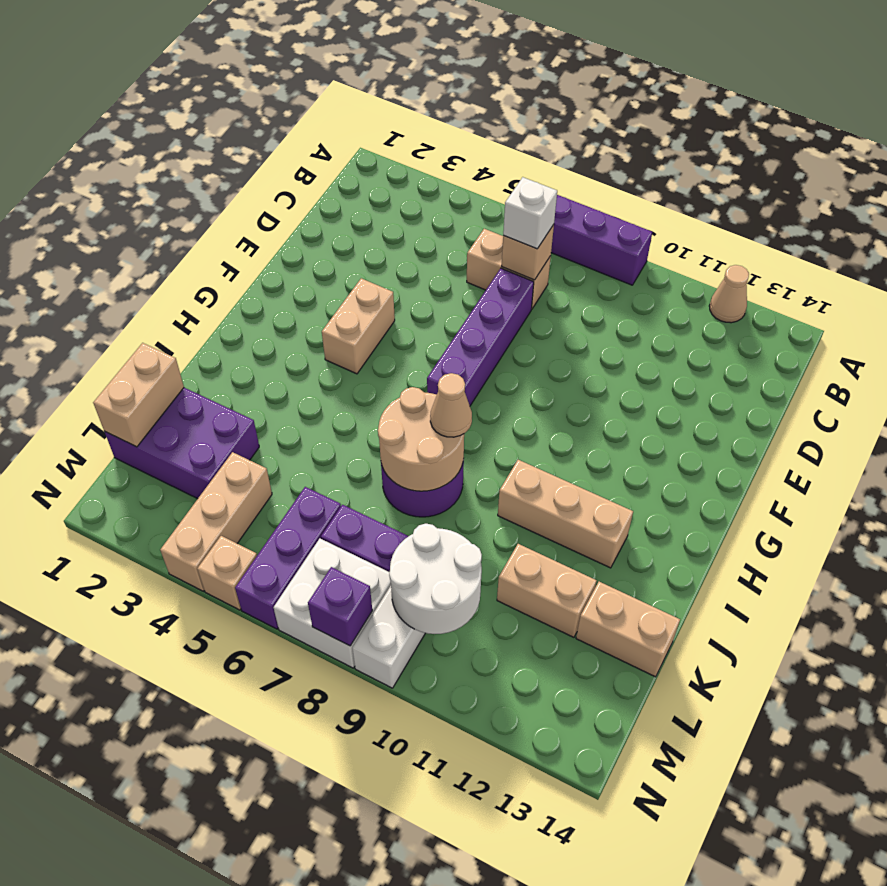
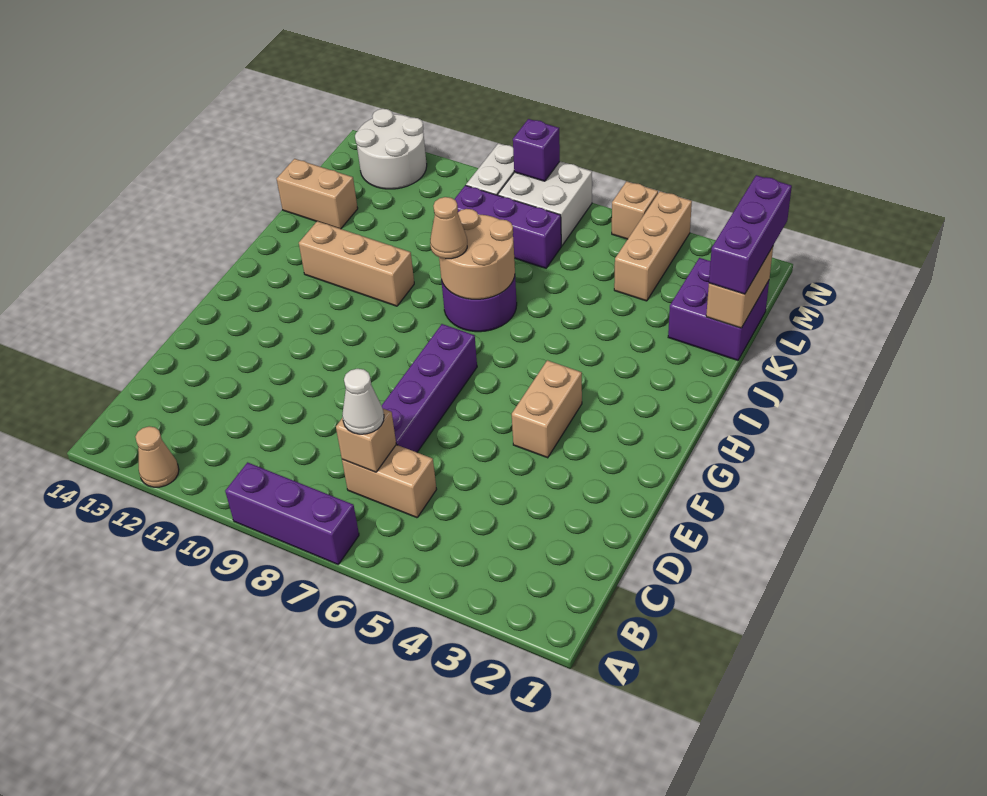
white 1x1 brick [503,177,557,249] -> white 1x1 cone [342,369,384,434]
purple 2x3 brick [104,388,259,499] -> purple 2x2 brick [668,258,769,360]
tan 1x2 brick [497,544,597,637] -> none
purple 1x3 brick [235,487,341,629] -> purple 1x3 brick moved to [709,175,792,294]
white 2x2 round brick [389,524,482,634] -> white 2x2 round brick moved to [355,109,427,189]

